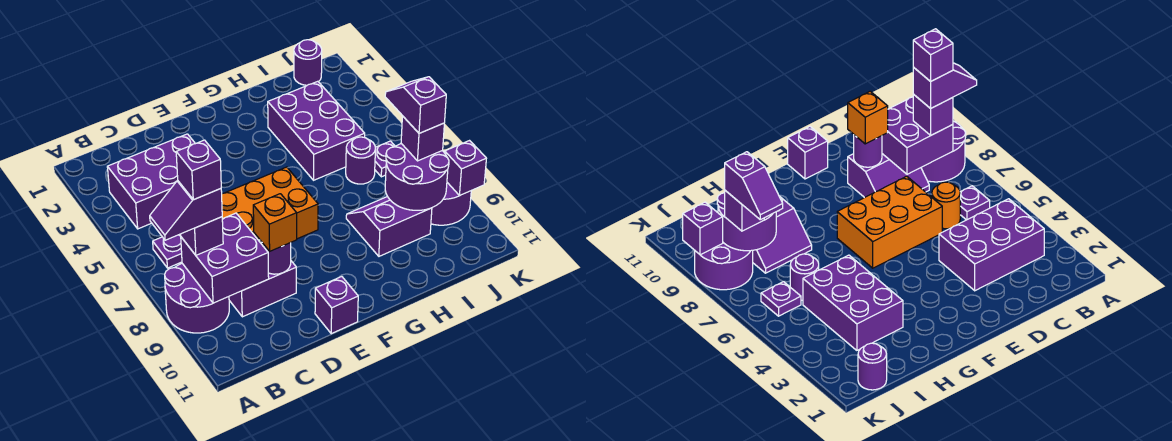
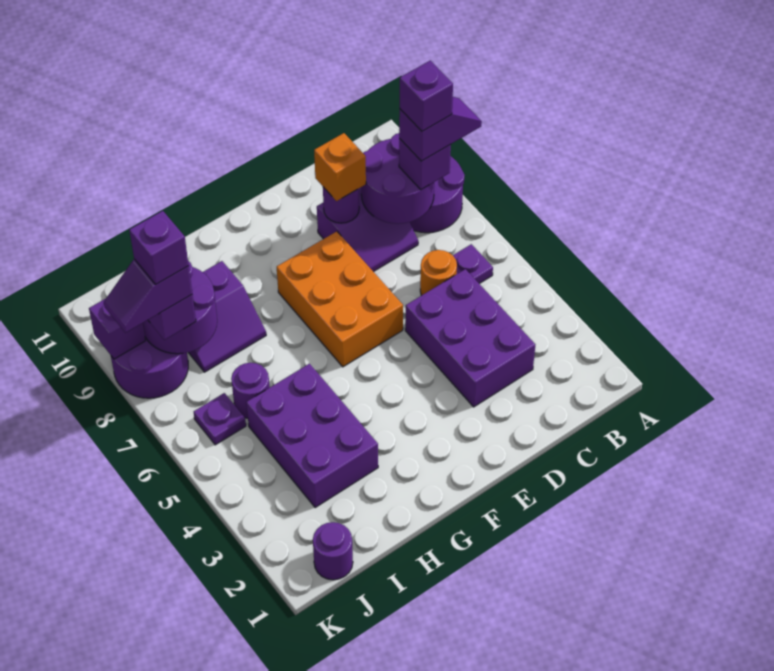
purple 2x3 brick [107,134,195,229] -> purple 2x3 brick turned to [405,269,535,407]
purple 2x2 brick [181,213,269,303] -> purple 2x2 round brick [361,133,434,224]
orange 2x3 brick [222,167,318,242] -> orange 2x3 brick turned to [277,231,403,367]
purple 1x1 brick [315,277,358,334] -> purple 1x1 brick moved to [129,211,189,285]
purple 1x2 slope [385,77,446,133] -> purple 1x2 slope turned to [104,259,192,333]

